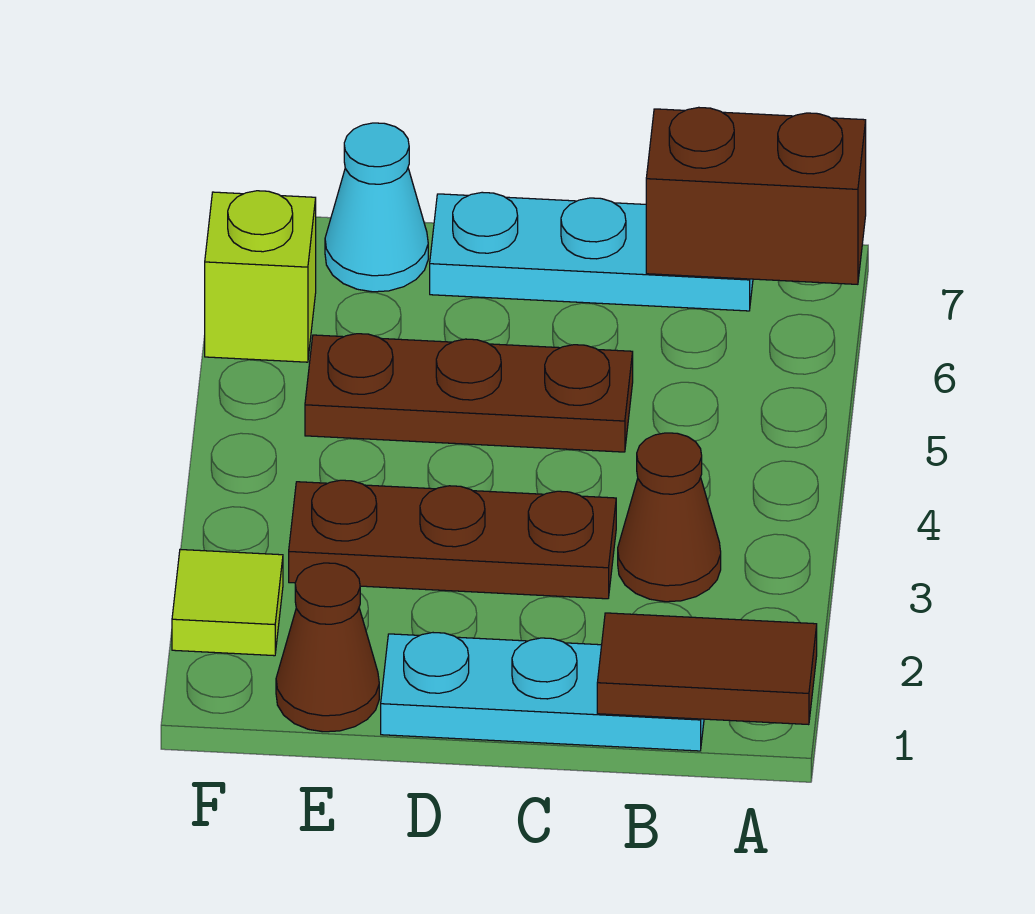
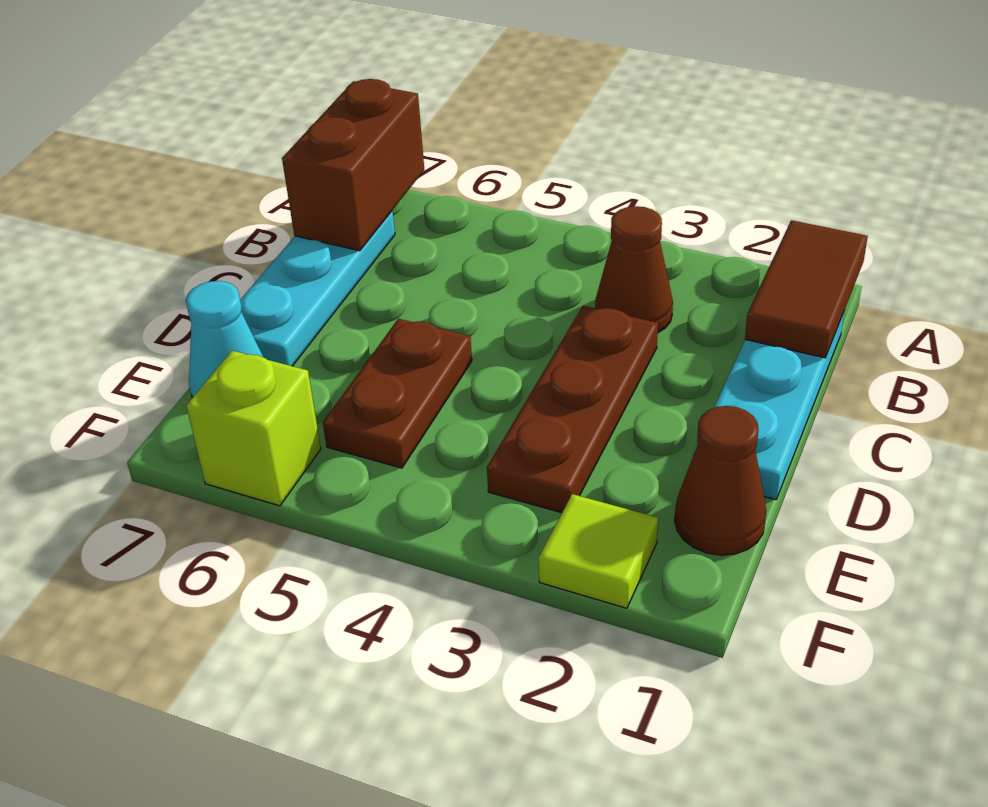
brown 1x3 plate [305,334,633,452] -> brown 1x2 plate [323,319,472,468]

